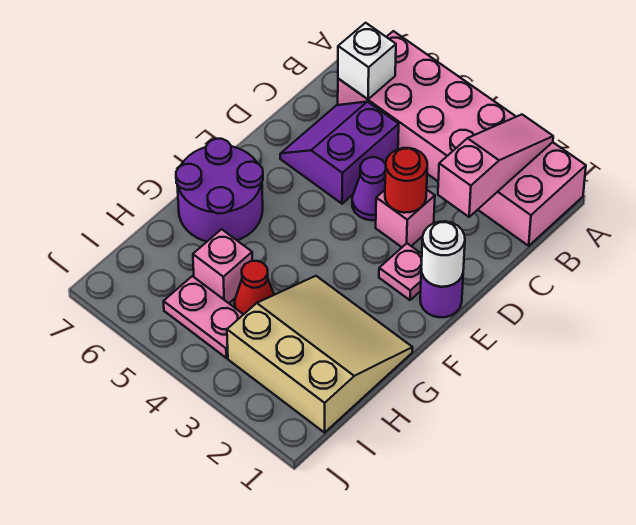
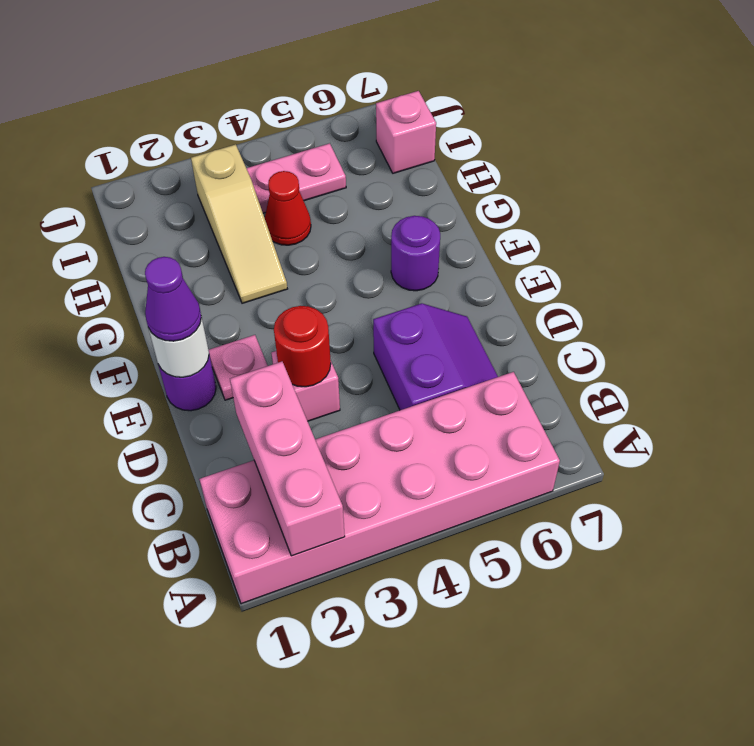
pink 1x3 slope [438,115,553,217] -> pink 1x3 brick [230,362,345,556]
white 1x1 brick [338,23,396,99] -> none
purple 1x1 cone [352,157,386,220] -> purple 1x1 cone moved to [145,257,201,341]
purple 2x2 round brick [176,139,263,241] -> purple 1x1 round brick [391,216,440,291]
tan 3x3 slope [227,276,413,433] -> tan 1x3 slope [191,144,287,303]
pink 1x1 brick [193,229,252,303] -> pink 1x1 brick moved to [376,91,436,173]

